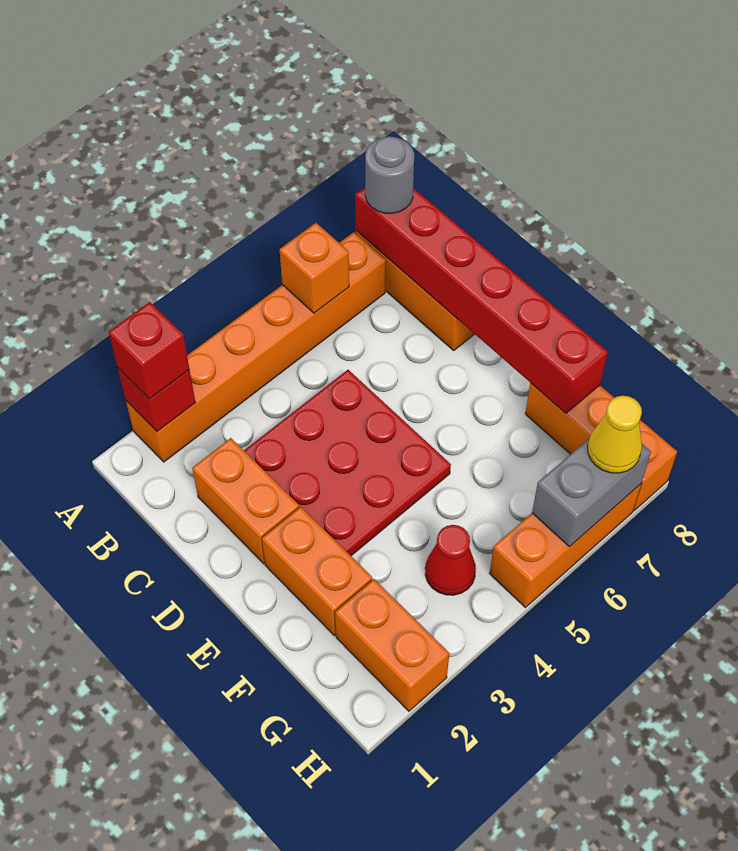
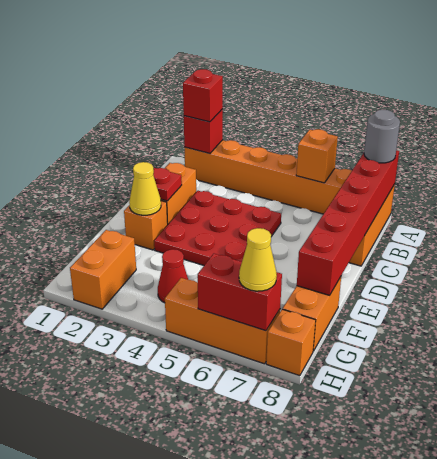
none -> red 1x1 plate [153,168,182,201]
orange 1x2 brick [262,507,372,636] -> orange 1x1 brick [124,201,168,250]
none -> yellow 1x1 cone [129,162,161,215]
grey 1x2 brick [532,438,651,547] -> red 1x2 brick [198,254,282,331]

